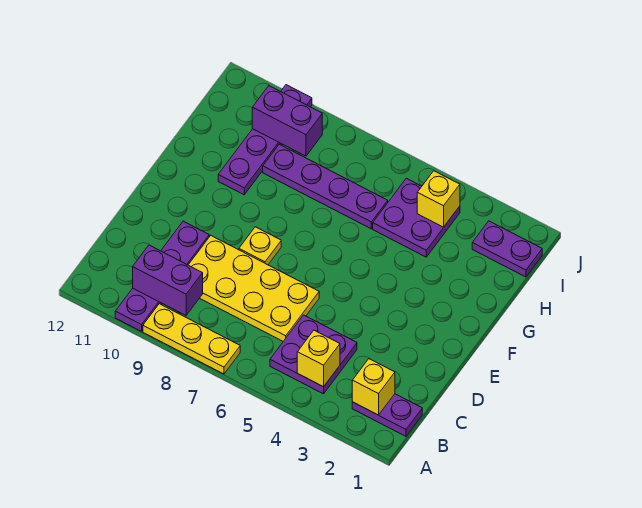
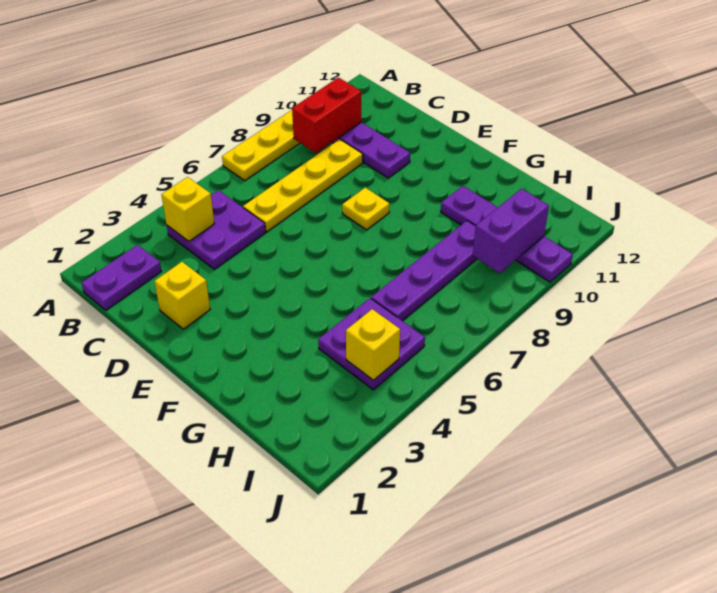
yellow 1x1 brick [352,359,395,415] -> yellow 1x1 brick moved to [154,262,210,329]
purple 1x2 brick [133,245,203,315] -> red 1x2 brick [292,78,361,153]
yellow 2x4 plate [189,236,319,341] -> yellow 1x4 plate [243,139,363,232]
purple 1x2 plate [472,221,542,277] -> none

